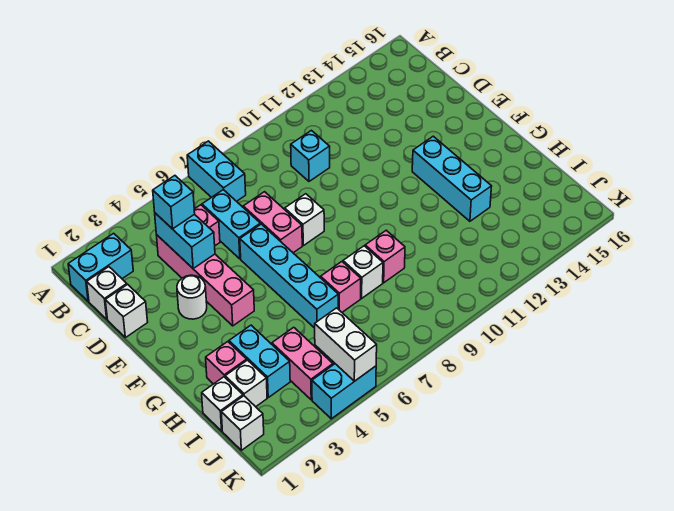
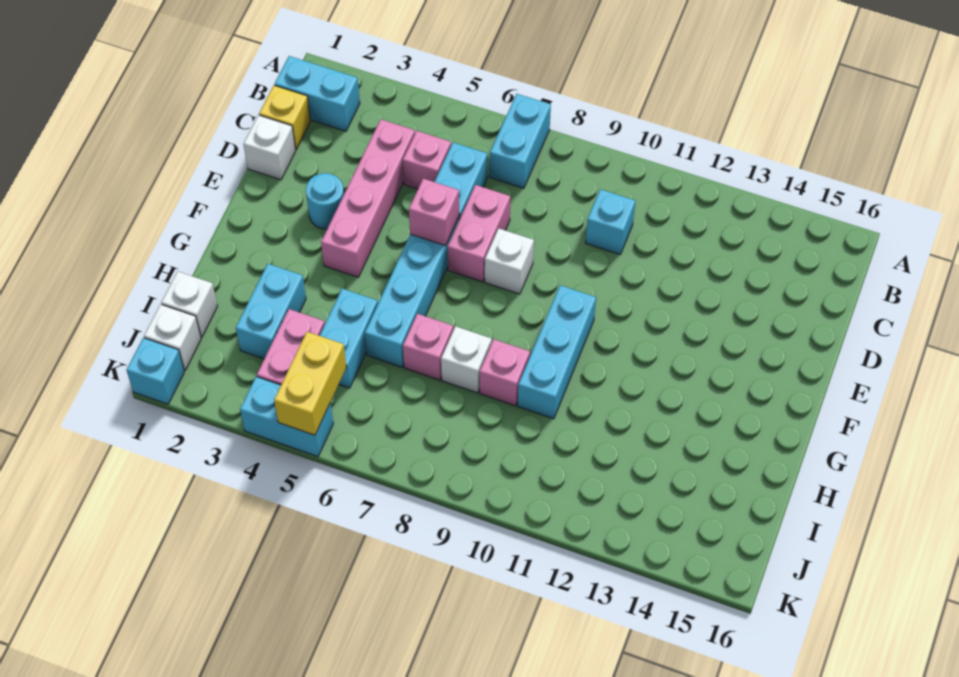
white 1x1 brick [87,267,127,319] -> yellow 1x1 brick [259,85,310,150]
cyan 1x2 brick [155,213,215,268] -> cyan 1x2 brick moved to [320,289,378,388]
cyan 1x1 brick [153,176,195,229] -> cyan 1x1 brick moved to [127,338,184,404]
white 1x1 round brick [177,275,207,319] -> cyan 1x1 round brick [306,173,344,229]
cyan 1x3 brick [412,136,492,221] -> cyan 1x3 brick moved to [518,285,596,419]
pink 1x1 brick [206,342,247,384] -> pink 1x1 brick moved to [409,179,459,246]
white 1x1 brick [225,360,267,407] -> none
white 1x2 brick [315,308,377,381] -> yellow 1x2 brick [274,332,346,435]

